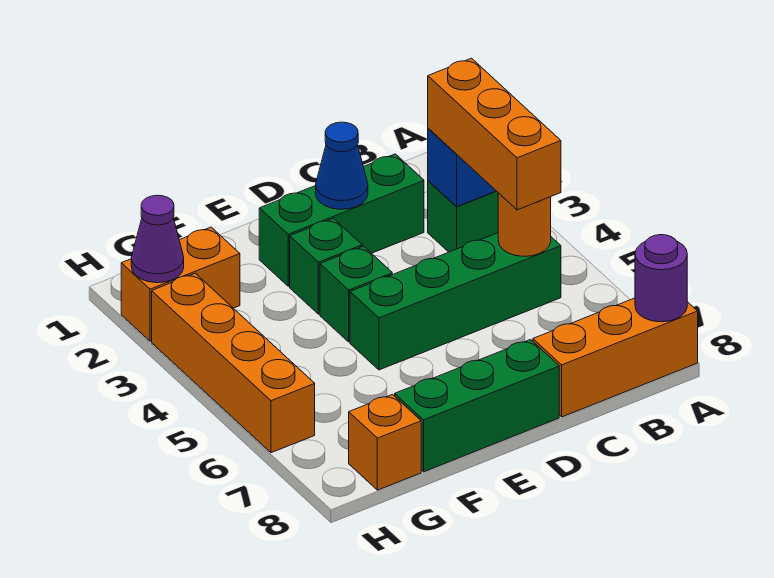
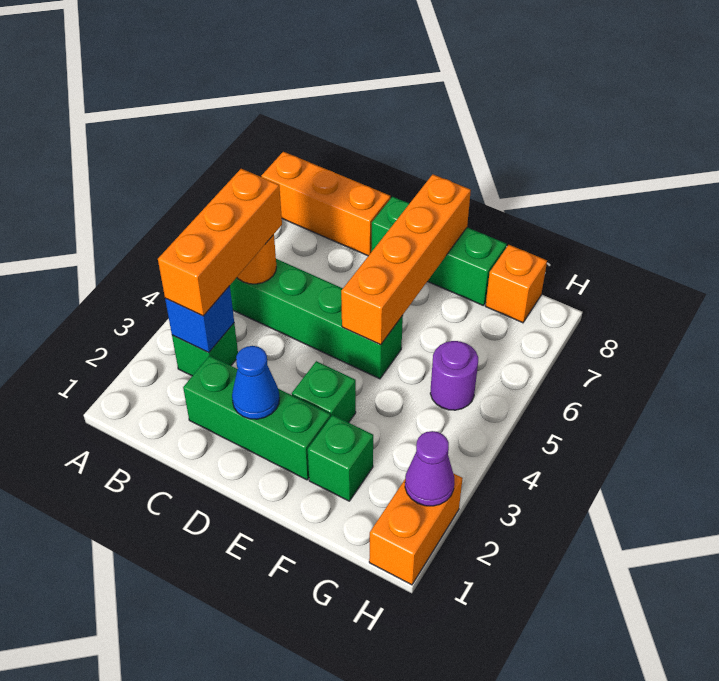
purple 1x1 round brick [635,235,687,322] -> purple 1x1 round brick moved to [430,341,478,410]
green 1x1 brick [320,246,392,342] -> green 1x1 brick moved to [308,415,373,501]
orange 1x2 brick [121,227,240,341] -> orange 1x2 brick turned to [369,473,463,585]
orange 1x4 brick [152,273,315,453] -> orange 1x4 brick moved to [341,174,471,345]

